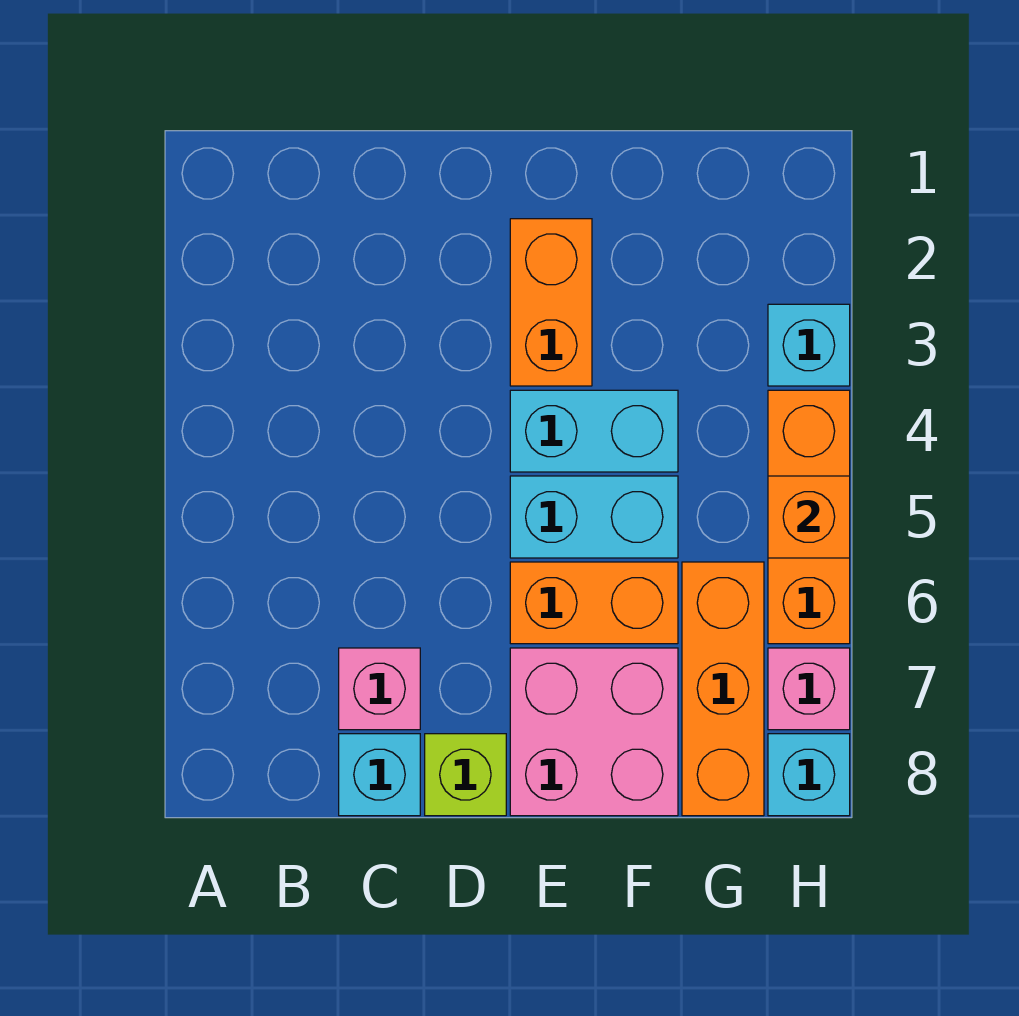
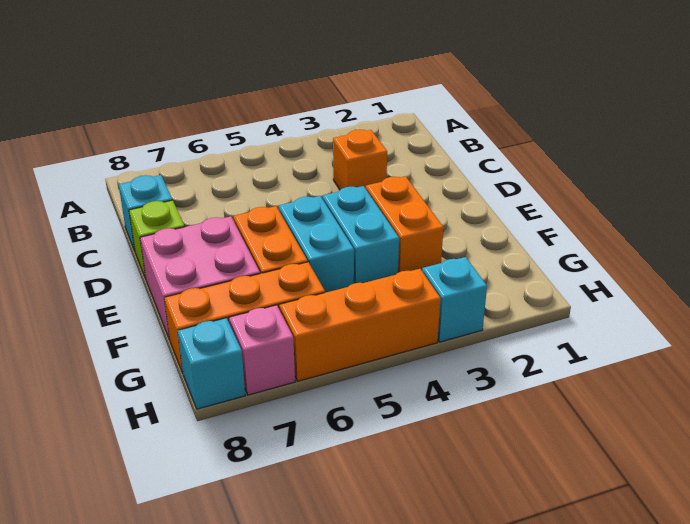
pink 1x1 brick [339,648,420,730] -> none
orange 1x2 brick [510,219,592,386] -> orange 1x2 brick turned to [366,176,444,273]
orange 1x1 brick [768,476,850,558] -> orange 1x1 brick moved to [333,130,387,190]

